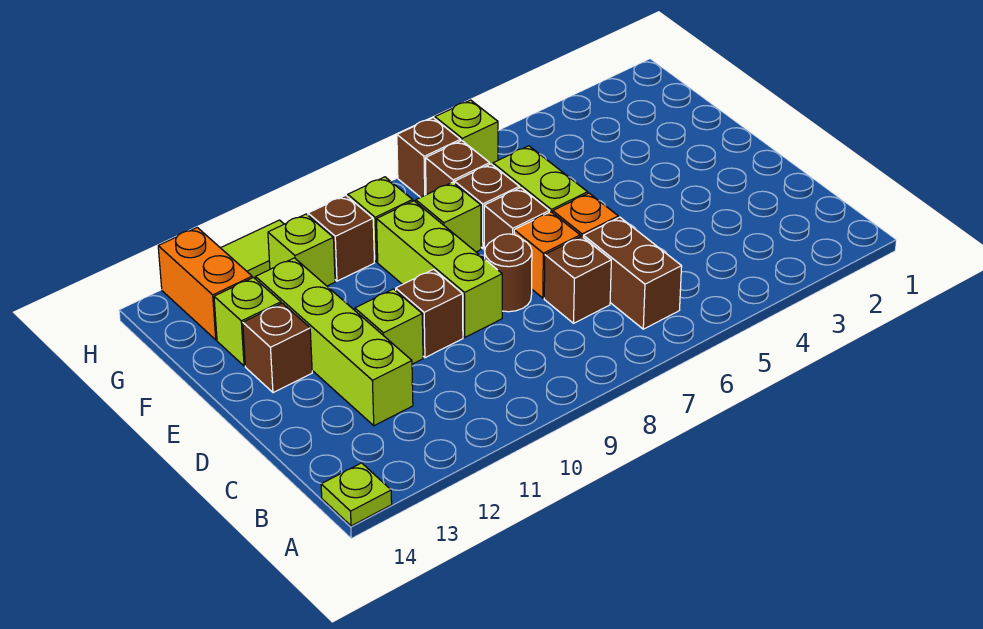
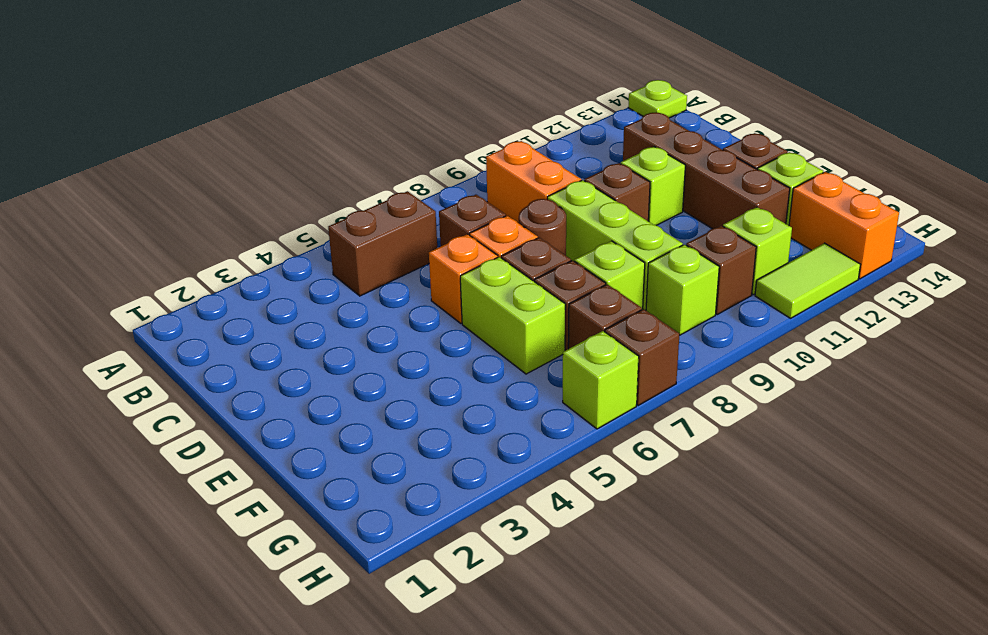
brown 1x2 brick [583,217,682,329] -> brown 1x2 brick turned to [328,191,437,296]
none -> orange 1x2 brick [486,141,581,223]
lime 1x4 brick [256,258,413,426] -> brown 1x4 brick [623,112,790,229]

